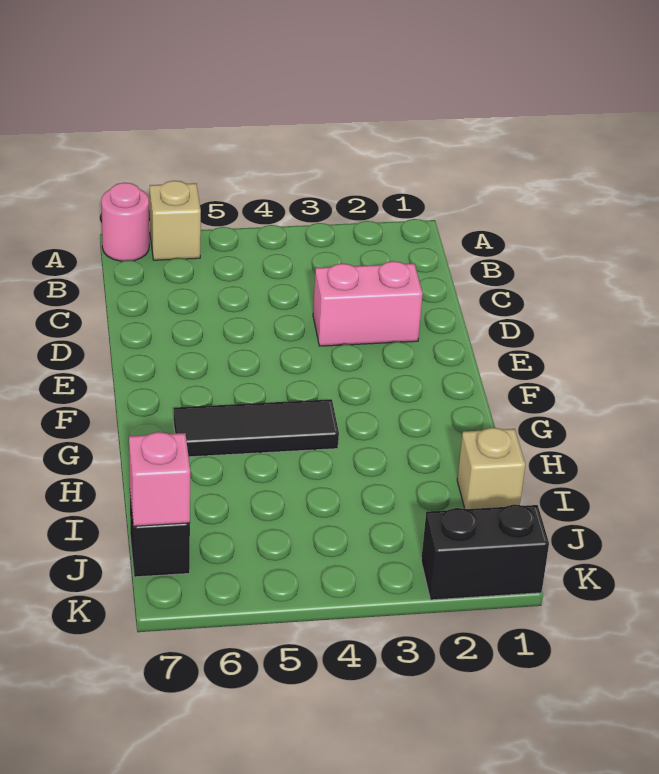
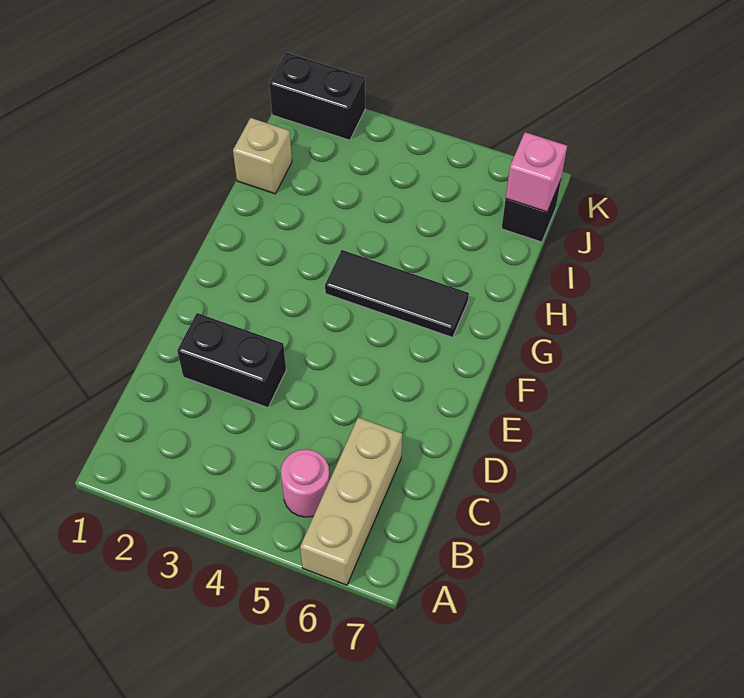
tan 1x1 brick [150,181,201,260] -> tan 1x3 brick [300,418,402,585]
pink 1x1 round brick [101,183,149,261] -> pink 1x1 round brick moved to [281,449,330,517]
pink 1x2 brick [313,261,423,346] -> black 1x2 brick [177,313,286,408]

